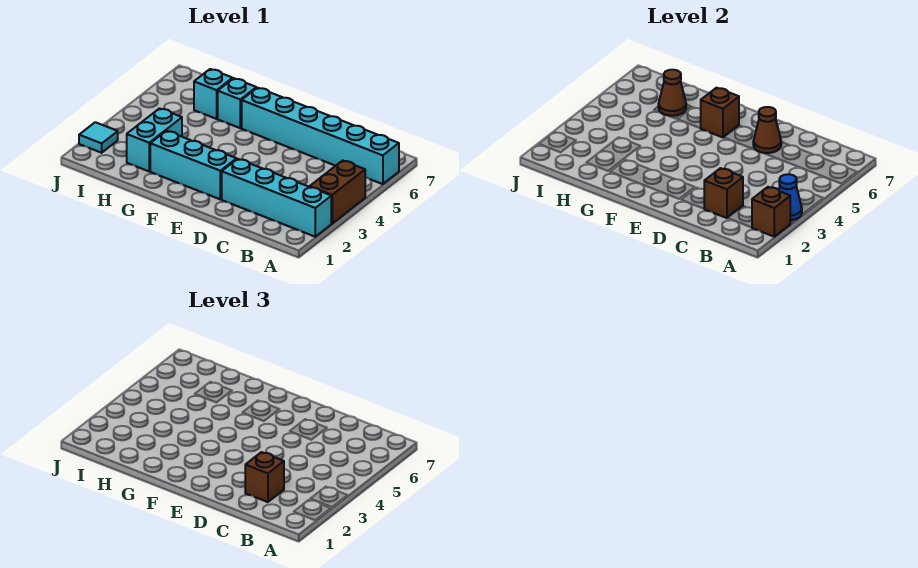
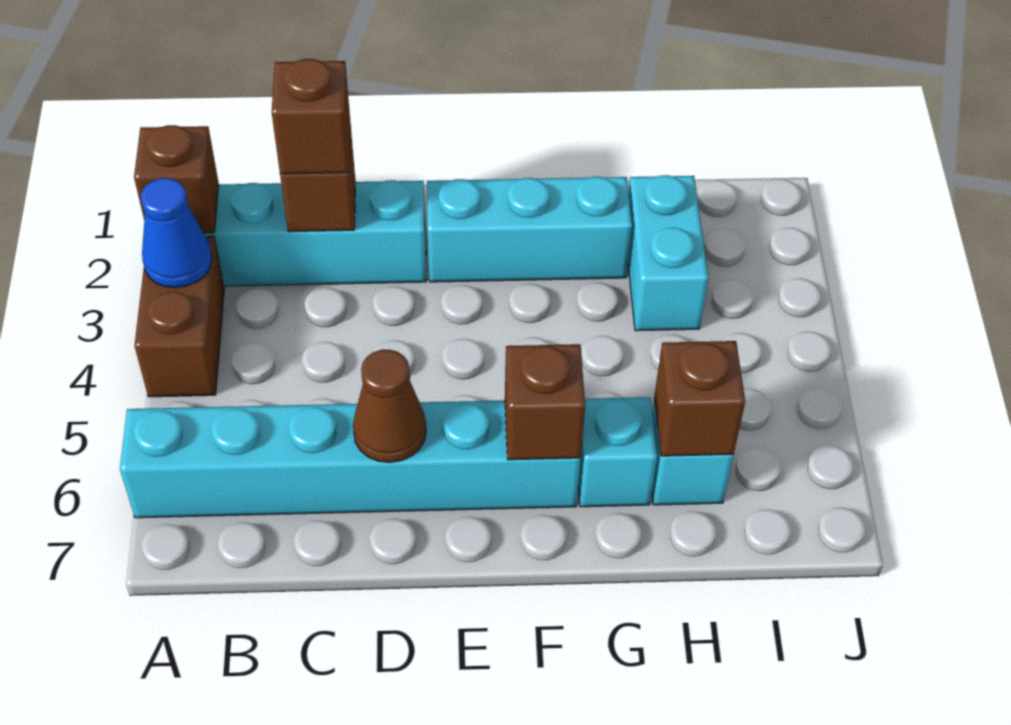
brown 1x1 cone [658,70,686,116] -> brown 1x1 brick [654,341,745,456]
cyan 1x1 tile [79,122,118,153] -> none

